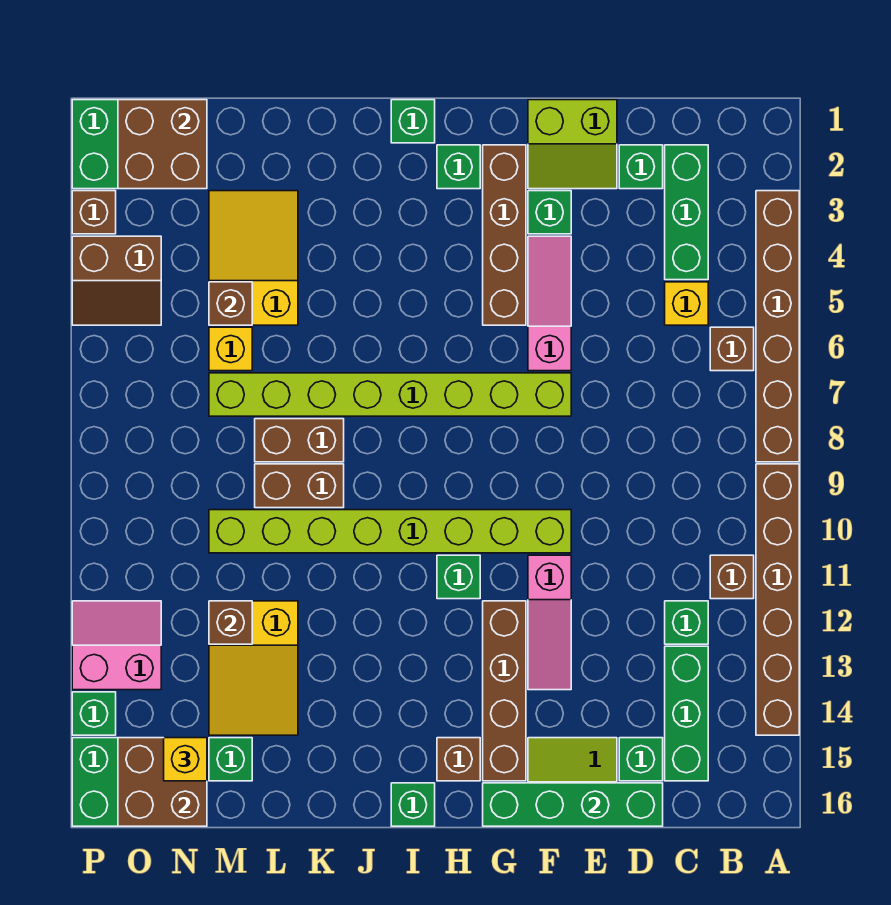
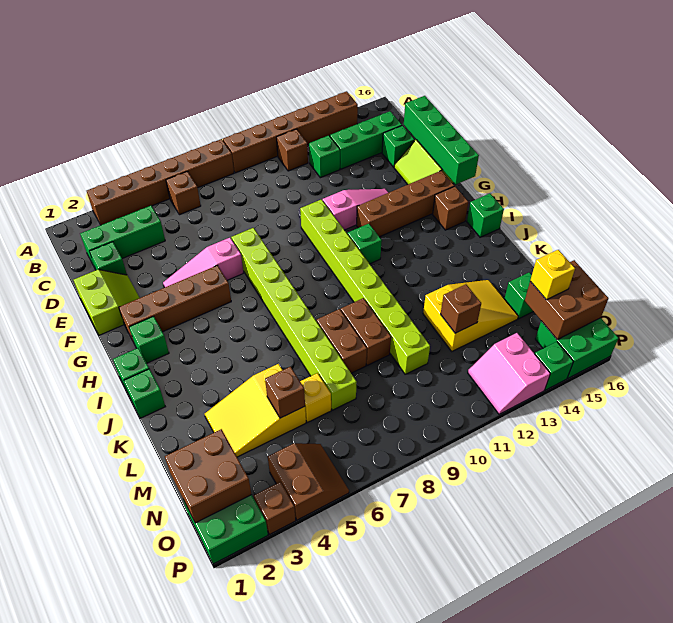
yellow 1x1 brick [665,282,708,325] -> none
green 1x1 brick [528,191,571,234] -> green 1x1 brick moved to [124,369,165,418]

